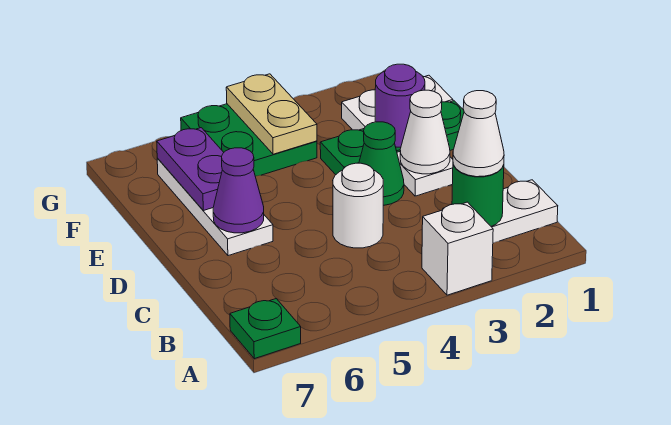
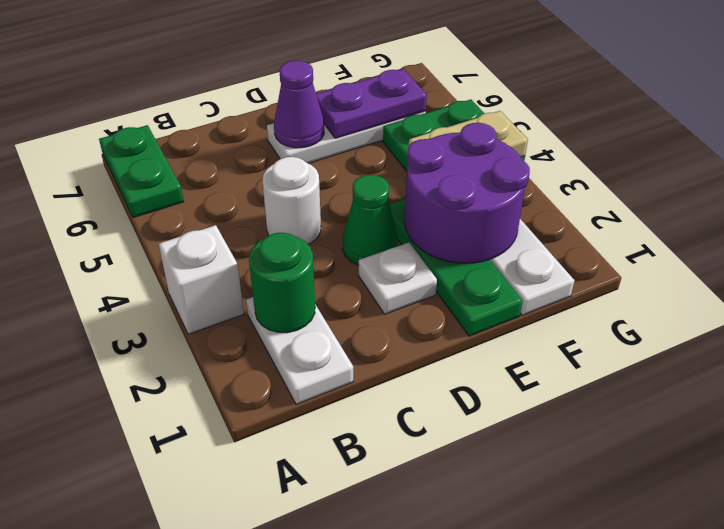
green 1x1 plate [230,299,301,359] -> green 1x2 plate [99,125,184,218]
white 1x1 cone [453,91,504,177] -> none
white 1x1 cone [400,90,450,174] -> none
purple 1x1 round brick [375,64,425,147] -> purple 2x2 round brick [404,123,530,263]

